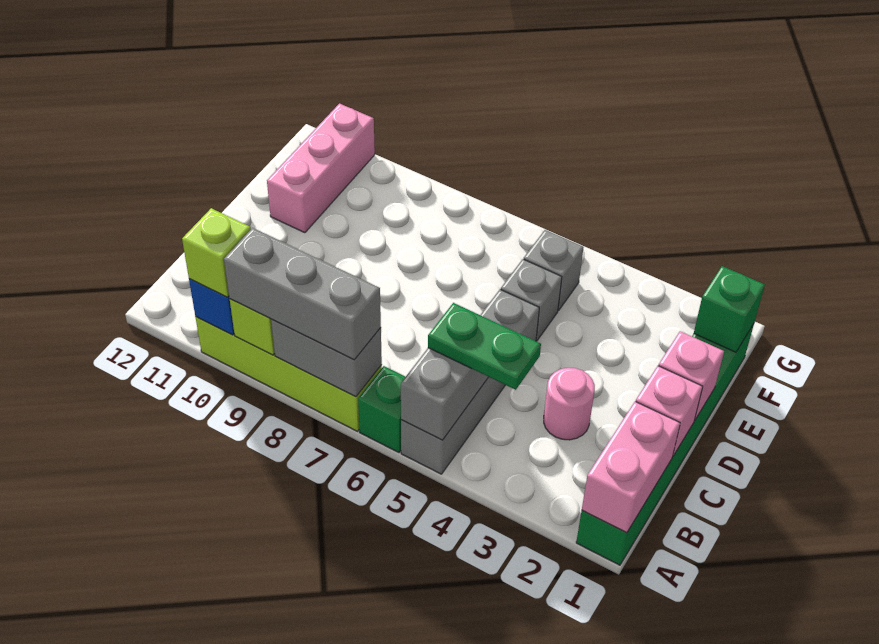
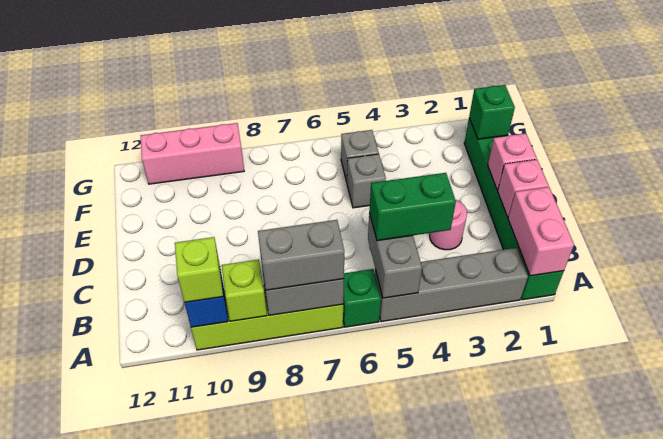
grey 1x4 brick [401,289,539,474] -> grey 1x4 brick turned to [375,248,528,322]
grey 1x3 brick [224,228,381,360] -> grey 1x2 brick [258,220,344,290]
green 1x2 plate [428,303,541,390] -> green 1x2 brick [369,173,456,241]
pink 1x3 brick [267,104,375,233] -> pink 1x3 brick turned to [141,123,244,184]

